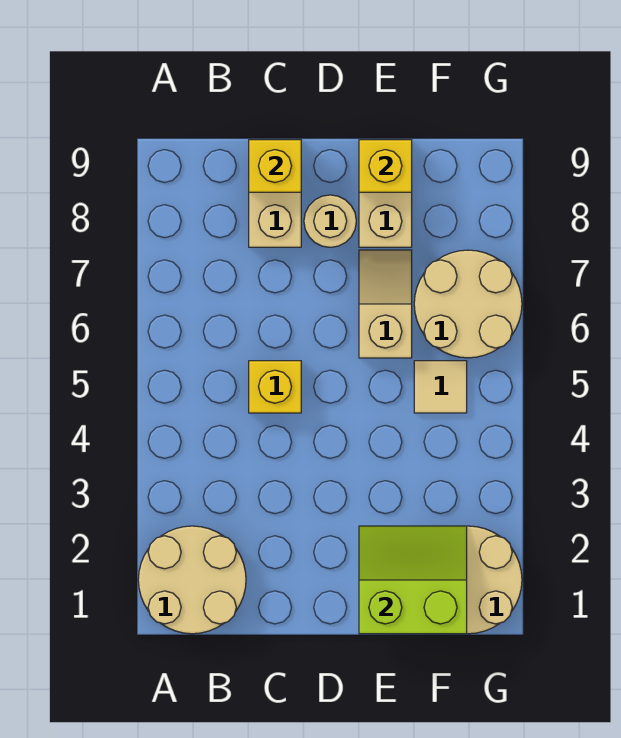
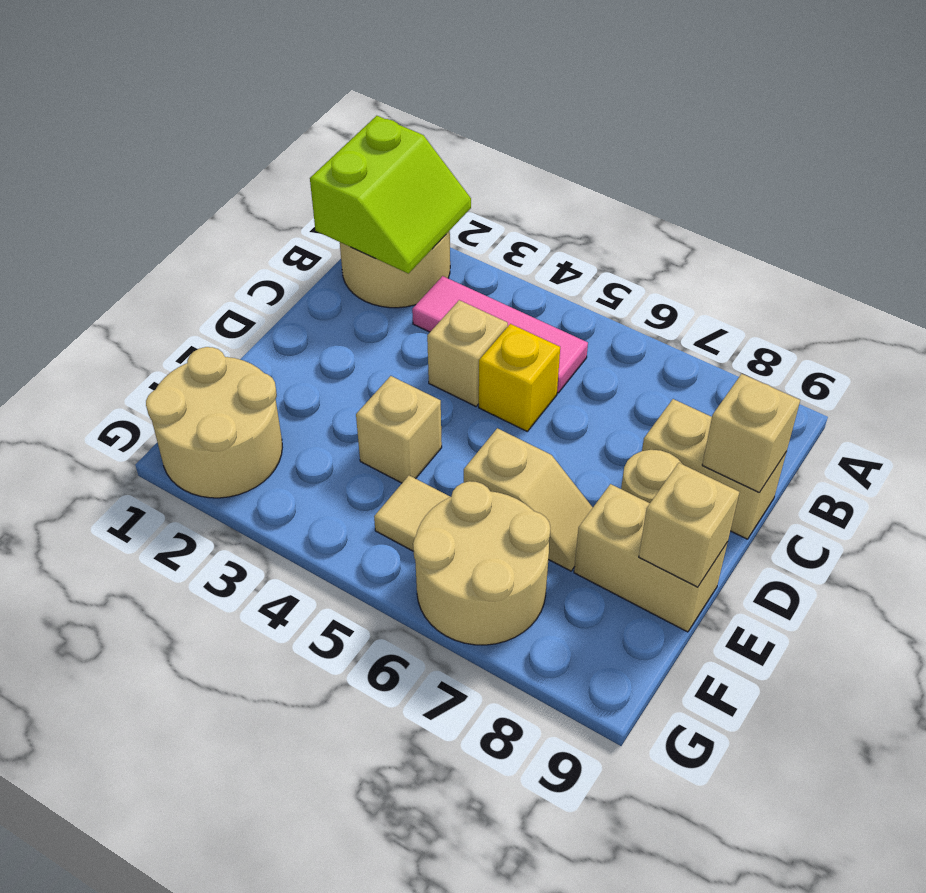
none -> pink 1x3 tile [412,276,588,393]
none -> tan 1x1 brick [427,300,508,406]
yellow 1x1 brick [249,140,301,192] -> tan 1x1 brick [702,374,800,493]
lime 2x2 slope [359,526,467,634] -> lime 2x2 slope moved to [310,116,471,274]
none -> tan 1x1 brick [356,376,442,483]
yellow 1x1 brick [359,140,412,192] -> tan 1x1 brick [639,463,739,587]

